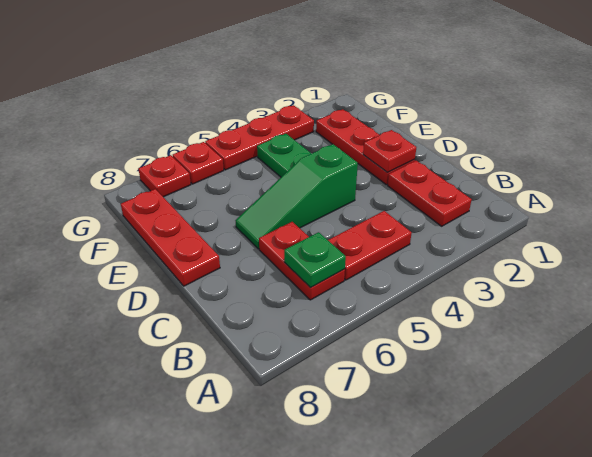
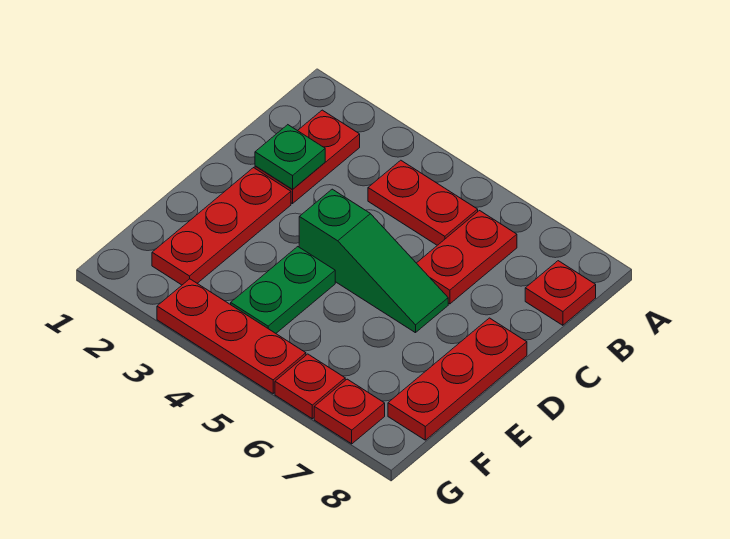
green 1x1 plate [284,232,346,288] -> green 1x1 plate moved to [255,125,325,190]
red 1x1 plate [363,130,416,173] -> red 1x1 plate moved to [525,261,596,325]

